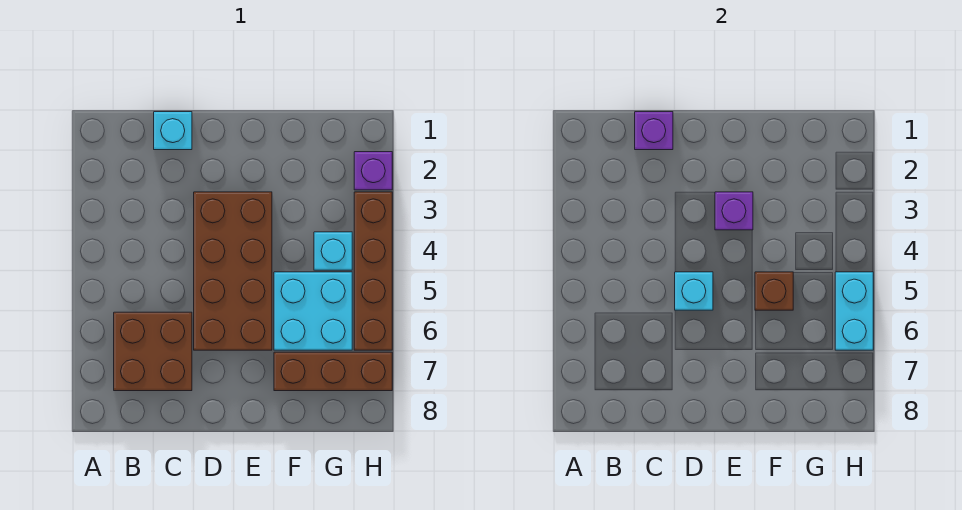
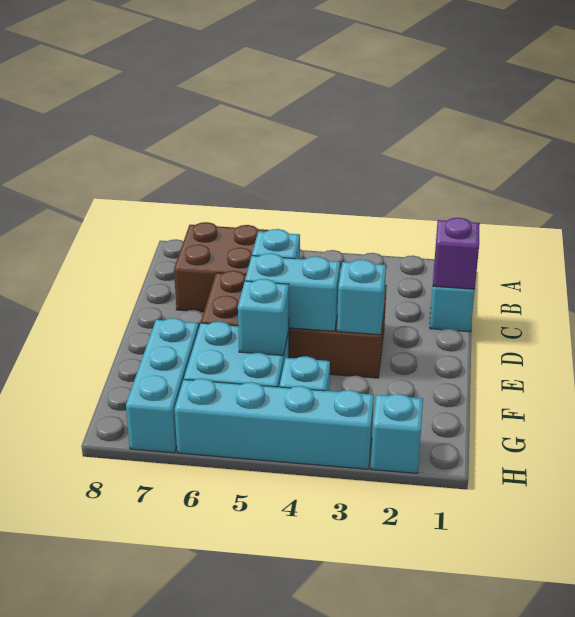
purple 1x1 brick [715,192,753,230] -> cyan 1x1 brick [337,260,386,335]
brown 1x1 brick [755,272,793,310] -> cyan 1x1 brick [238,279,289,356]
brown 1x3 brick [274,352,392,391] -> cyan 1x3 brick [126,318,199,453]
purple 1x1 brick [354,152,392,190] -> cyan 1x1 brick [371,394,423,473]
brown 1x4 brick [354,192,392,350] -> cyan 1x4 brick [175,379,374,469]
cyan 1x2 brick [835,272,873,350] -> cyan 1x2 brick moved to [245,253,340,331]

